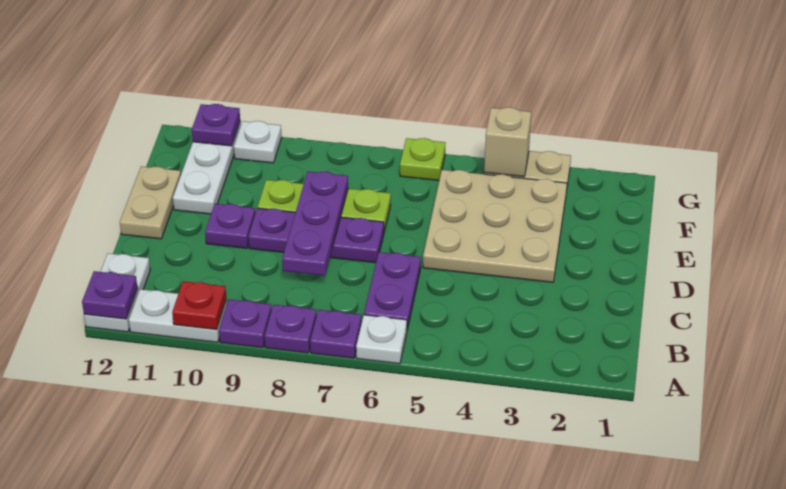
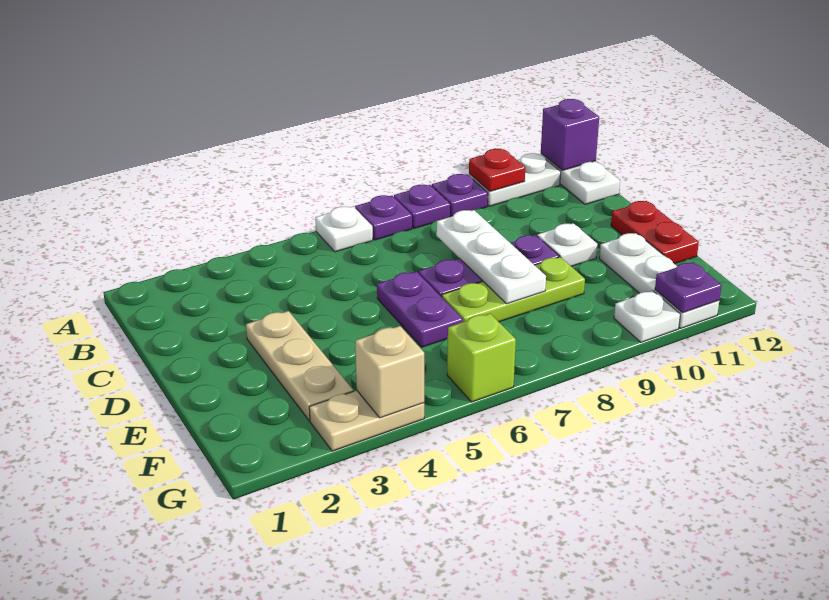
purple 1x1 plate [82,271,138,319] -> purple 1x1 brick [541,99,599,170]
purple 1x2 plate [364,252,421,329] -> purple 1x2 plate moved to [377,272,463,347]
purple 1x3 plate [282,171,348,276] -> white 1x3 plate [436,210,546,304]
tan 3x3 plate [423,170,567,282] -> tan 1x3 plate [246,311,353,421]
purple 1x1 plate [205,204,255,248] -> white 1x1 plate [537,223,597,266]
tan 1x2 plate [120,166,181,239] -> red 1x2 plate [611,201,699,264]
lime 1x1 plate [400,138,445,180] -> lime 1x1 brick [447,314,516,402]

